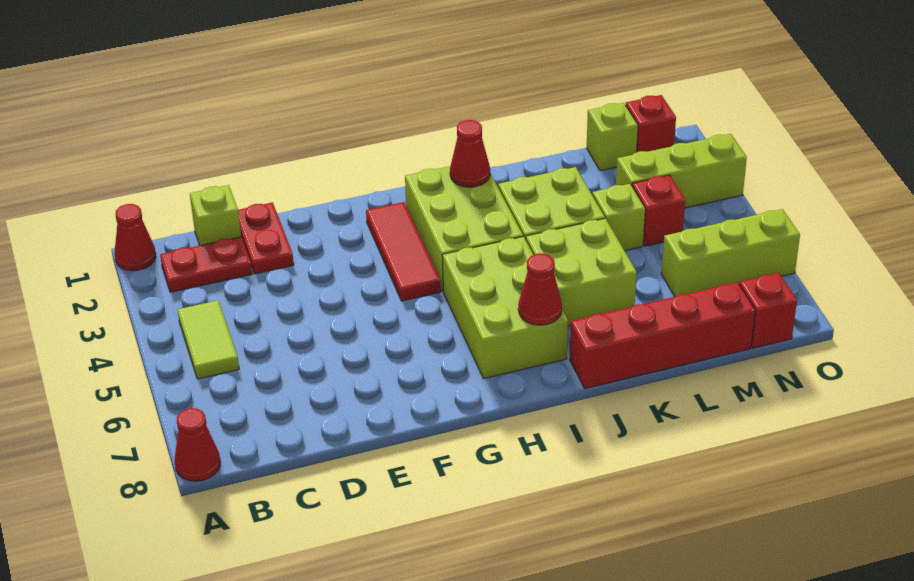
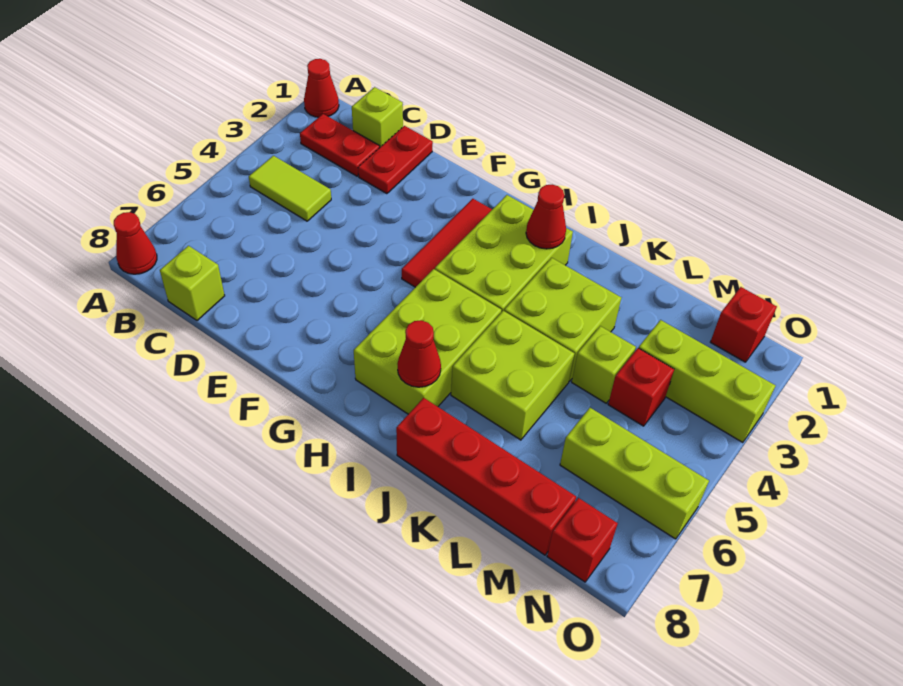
lime 1x2 tile [178,301,239,379] -> lime 1x2 tile turned to [249,156,331,221]
lime 1x1 brick [587,103,638,171] -> lime 1x1 brick moved to [160,246,225,321]

